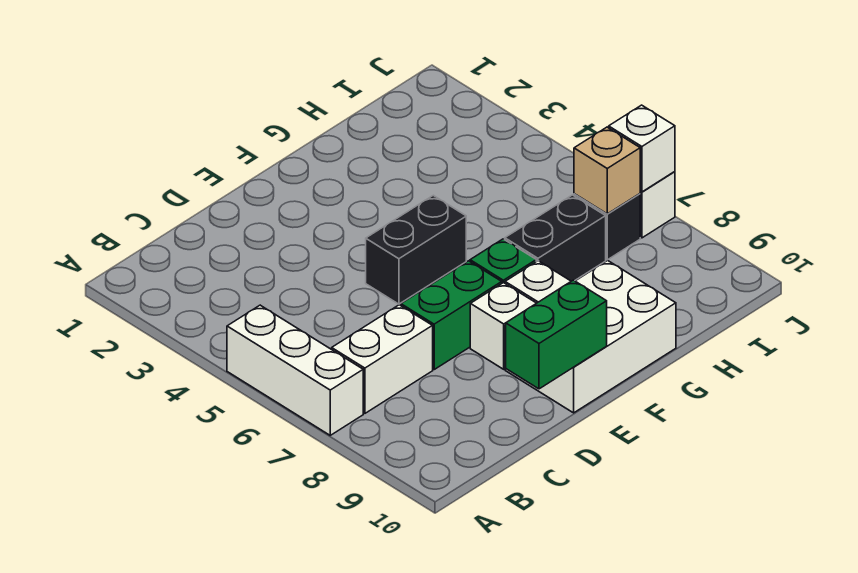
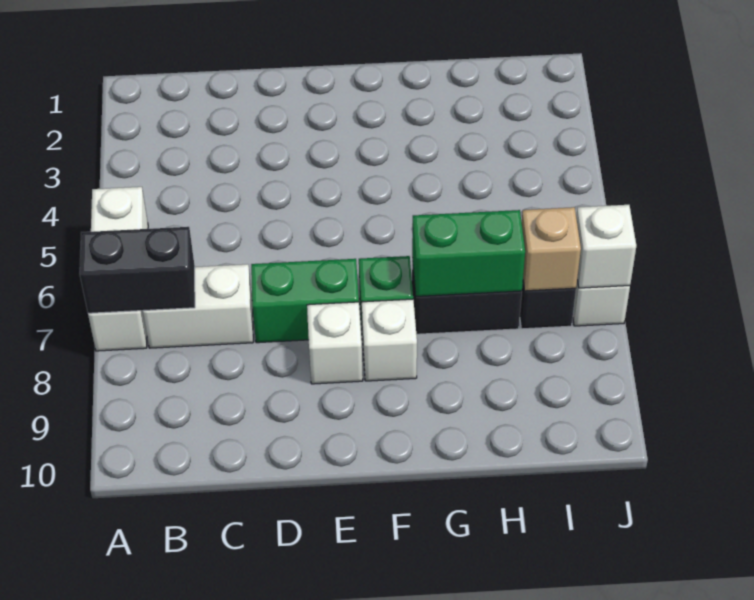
green 1x2 brick [505,280,607,389] -> green 1x2 brick moved to [412,210,525,296]
black 1x2 brick [366,195,466,304] -> black 1x2 brick moved to [80,227,195,313]
white 2x3 brick [505,260,676,413] -> none

